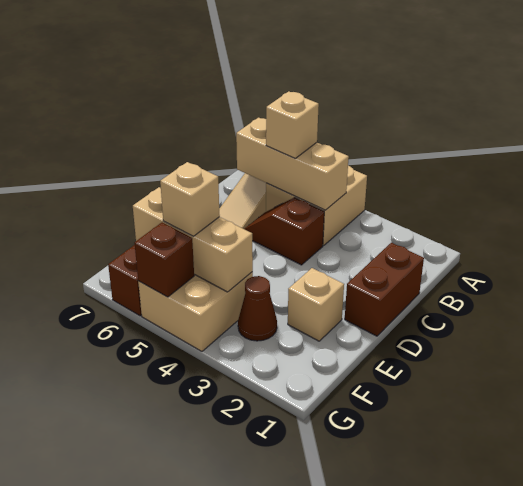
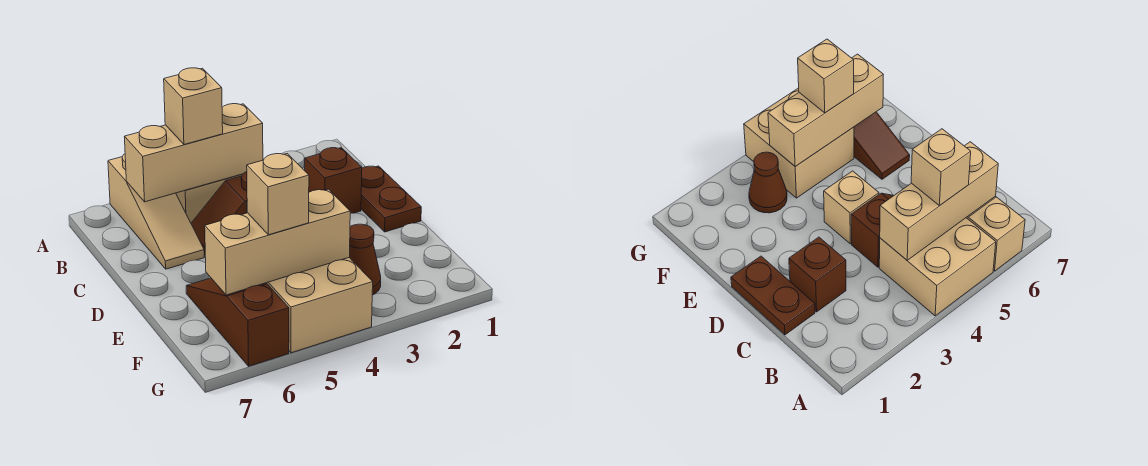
brown 1x2 brick [345,243,424,336] -> brown 1x2 plate [361,166,421,232]
tan 1x1 brick [288,268,344,341] -> tan 1x1 brick moved to [824,171,879,244]
brown 1x1 brick [135,223,194,297] -> brown 1x1 brick moved to [305,148,362,213]

